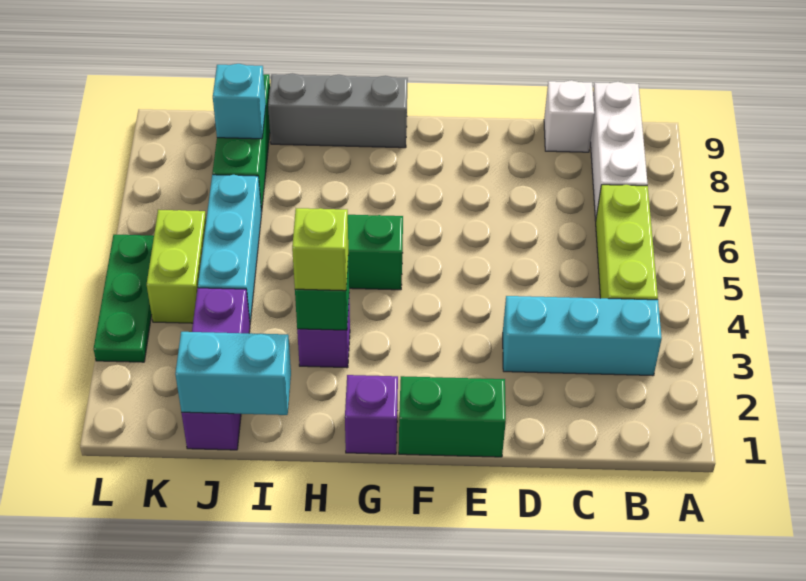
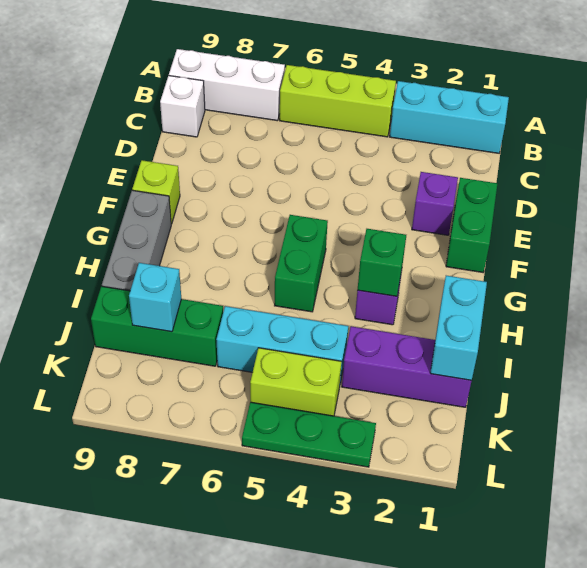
cyan 1x3 brick [503,296,662,376] -> cyan 1x3 brick turned to [390,81,509,153]
purple 1x1 brick [345,375,398,454] -> purple 1x1 brick moved to [412,172,458,235]
lime 1x1 brick [292,208,348,291] -> lime 1x1 brick moved to [132,160,180,224]

